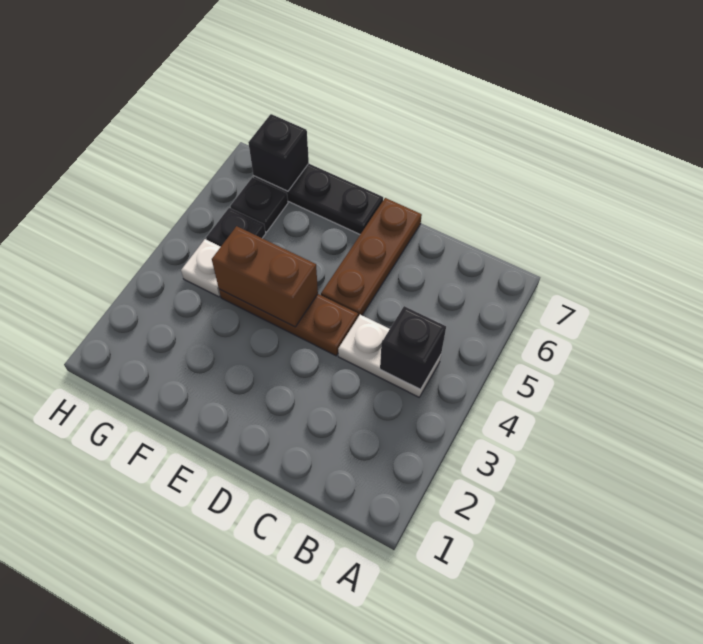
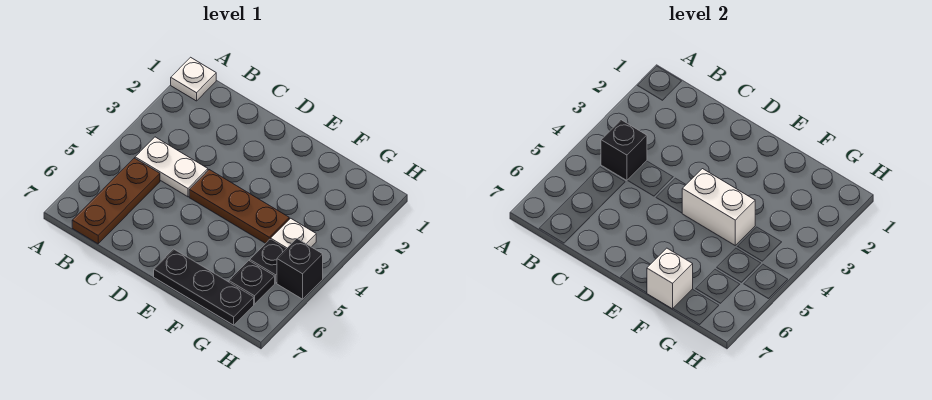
none -> white 1x1 plate [171,57,216,101]
brown 1x3 plate [321,198,422,317] -> brown 1x3 plate moved to [72,158,160,244]
brown 1x2 brick [212,226,318,327] -> white 1x2 brick [682,169,755,245]
none -> white 1x1 brick [647,248,693,309]
black 1x1 brick [248,114,309,191] -> black 1x1 brick moved to [277,239,323,299]

